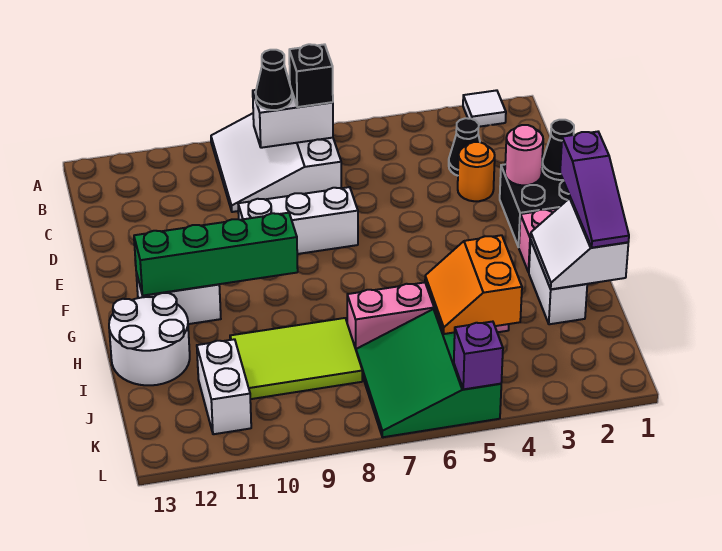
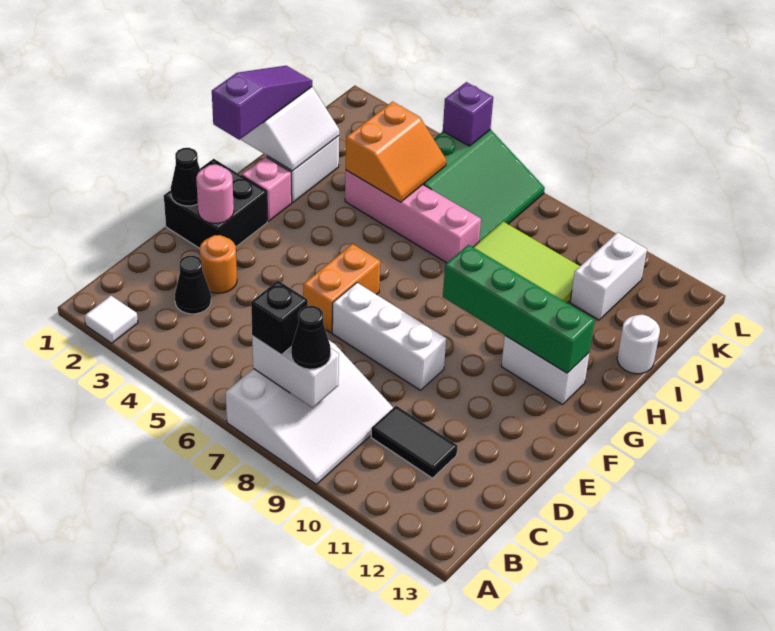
none -> black 1x2 tile [371,406,458,478]
none -> orange 1x2 brick [303,244,380,333]
white 2x2 round brick [109,293,190,385] -> white 1x1 round brick [617,315,660,374]

